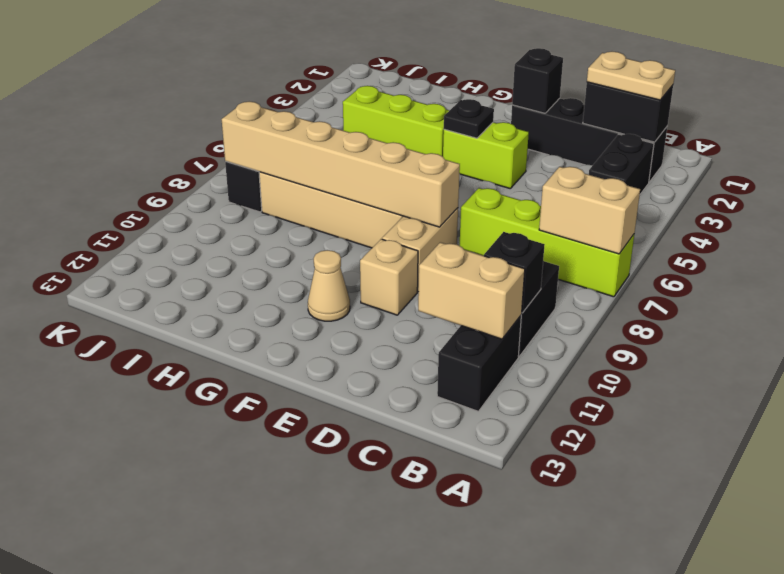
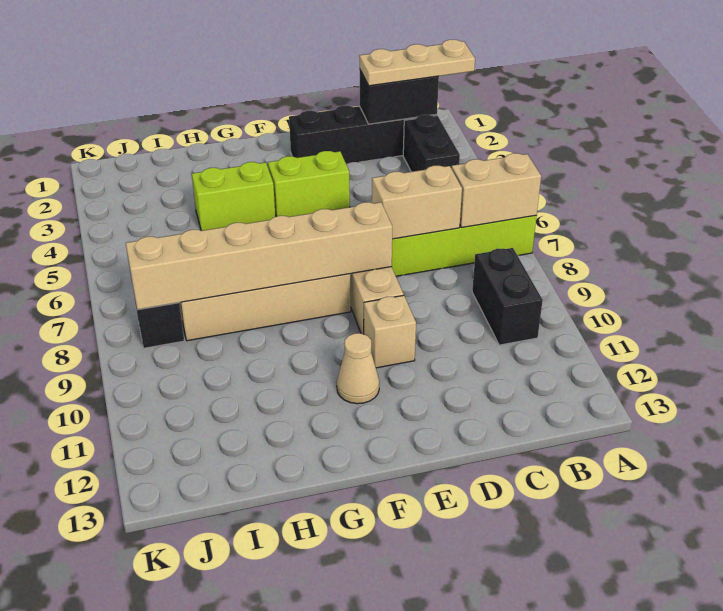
tan 1x2 plate [587,52,675,100] -> tan 1x3 plate [359,40,475,86]
black 1x1 brick [484,232,545,313] -> none
black 1x2 brick [437,316,521,411] -> none
tan 1x2 brick [418,242,525,339] -> tan 1x2 brick moved to [372,166,462,239]
black 1x1 brick [512,48,563,113] -> none
black 1x1 plate [444,99,494,138] -> none
lime 1x3 brick [343,86,450,156] -> lime 1x2 brick [192,162,275,231]

